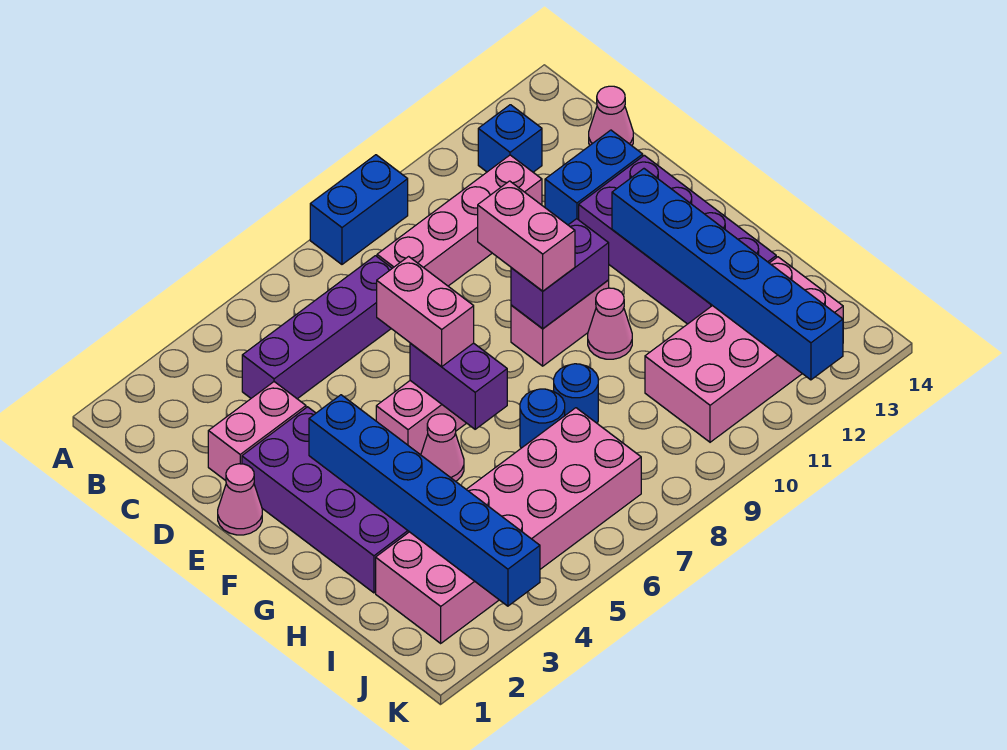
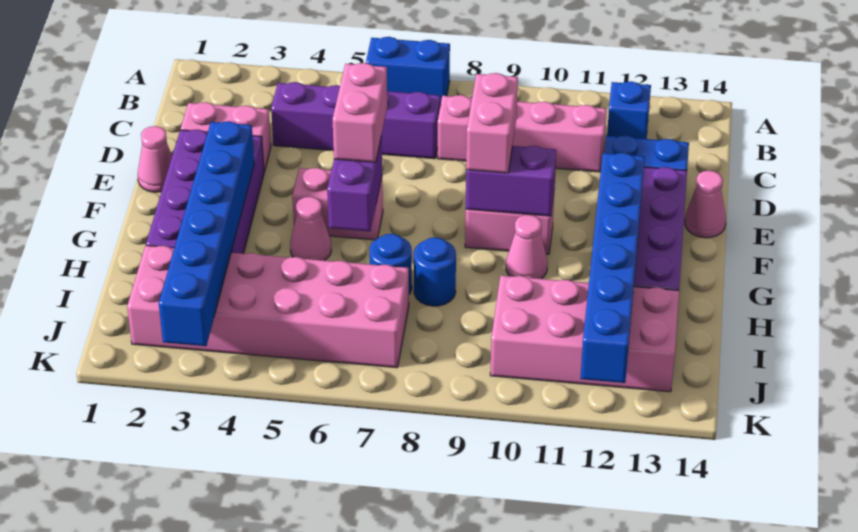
blue 1x2 brick [310,155,408,264] -> blue 1x2 brick moved to [366,37,450,105]
pink 1x1 cone [589,86,633,146] -> pink 1x1 cone moved to [685,171,726,238]

